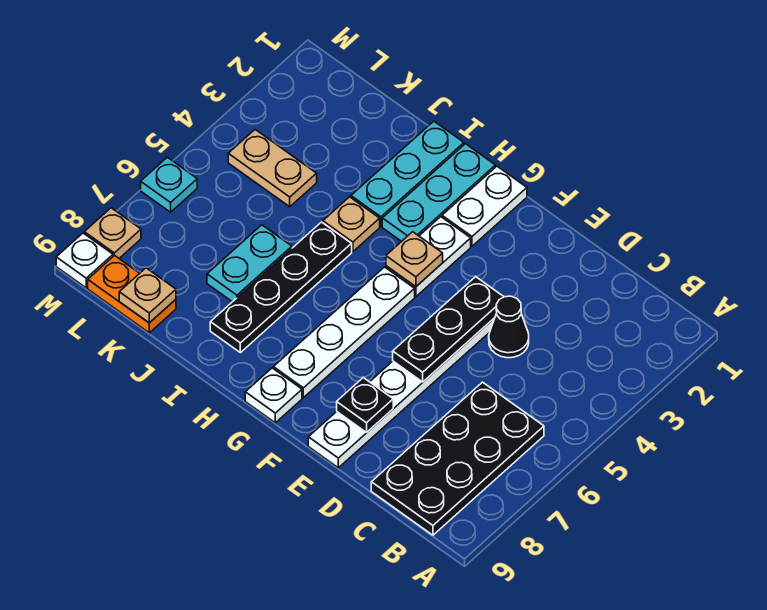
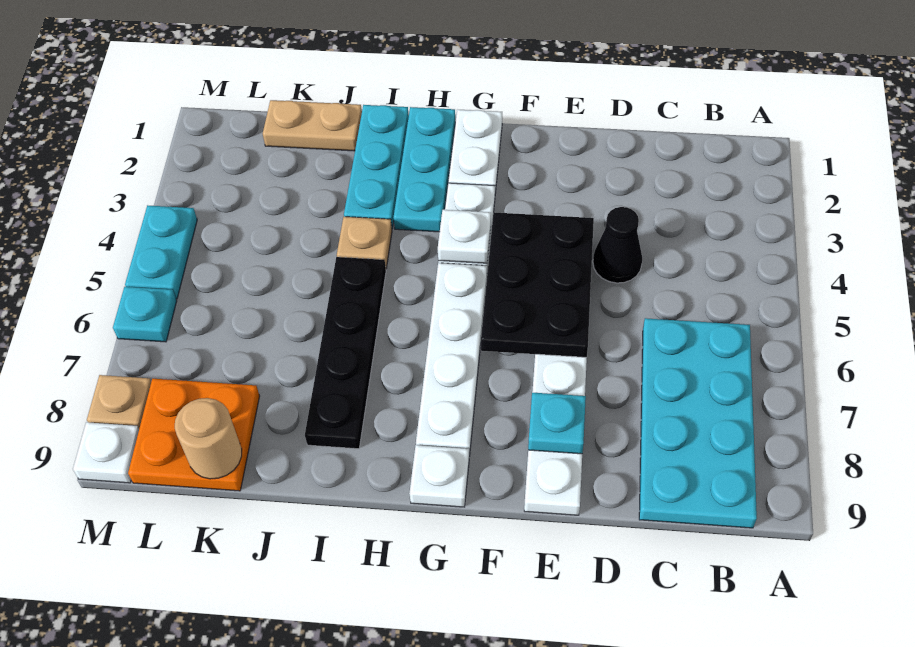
black 2x4 plate [371,382,544,535] -> cyan 2x4 plate [639,318,757,528]
black 1x3 plate [393,277,504,382] -> black 2x3 plate [481,212,594,357]
black 1x1 plate [337,378,393,432] -> cyan 1x1 plate [528,393,586,454]
tan 1x1 plate [386,232,443,287] -> white 1x1 plate [438,210,491,263]
cyan 1x2 plate [207,225,292,302] -> cyan 1x2 plate moved to [125,205,197,299]
tan 1x2 plate [228,130,317,207] -> tan 1x2 plate moved to [263,100,362,151]
orange 1x2 plate [88,255,176,333] -> orange 2x2 plate [128,379,260,491]
tan 1x1 plate [119,268,176,323] -> tan 1x1 round brick [175,398,242,479]

